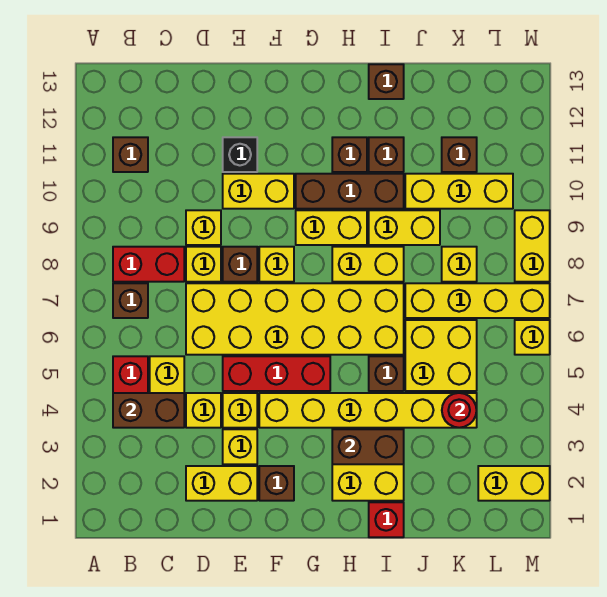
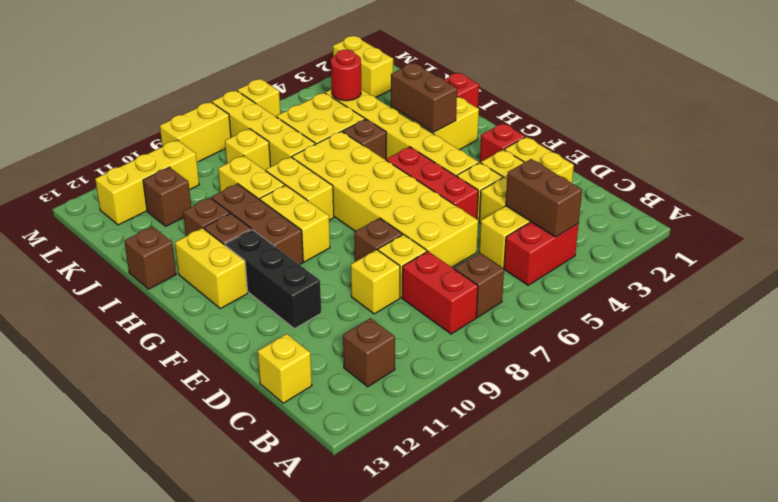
yellow 1x2 brick [223,174,294,209] -> yellow 1x2 brick moved to [175,228,248,309]
black 1x1 brick [223,137,257,172] -> black 1x3 brick [225,230,321,329]
brown 1x1 brick [259,466,294,501] -> red 1x1 brick [480,123,525,163]
yellow 1x1 brick [259,247,294,282] -> yellow 1x1 brick moved to [258,334,312,403]
yellow 1x3 brick [405,174,513,209] -> yellow 1x3 brick turned to [95,140,199,225]

